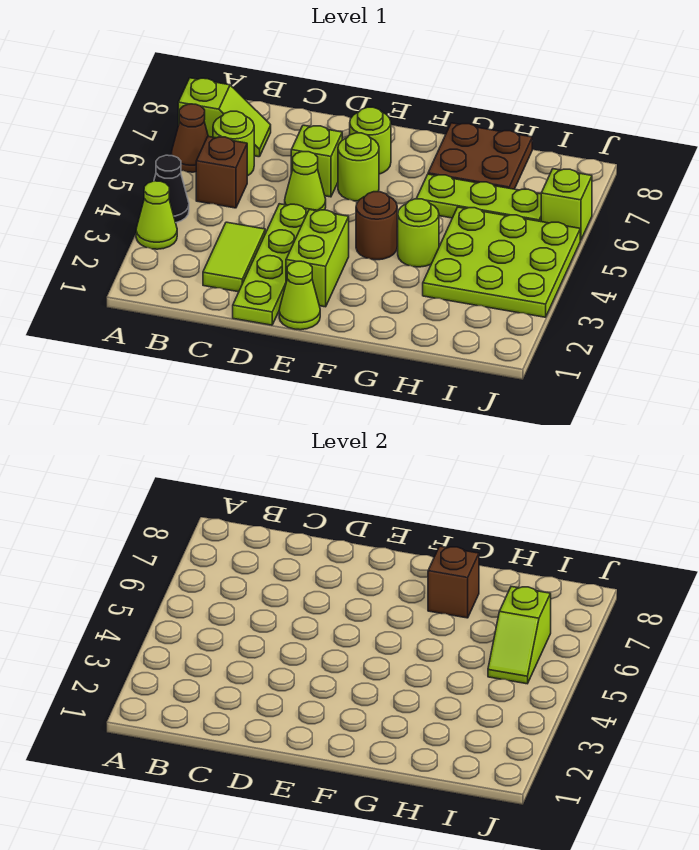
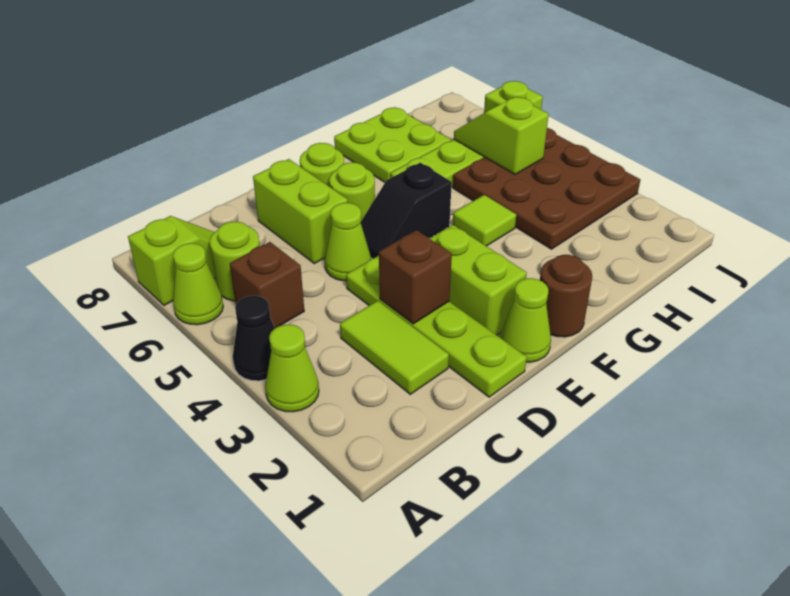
brown 1x1 cone [171,104,208,172] -> lime 1x1 cone [173,243,223,325]
lime 1x1 brick [291,125,342,197] -> lime 1x2 brick [253,159,348,264]
none -> black 1x2 slope [361,163,452,259]
brown 1x1 round brick [356,192,397,260] -> brown 1x1 round brick moved to [540,255,592,337]
lime 1x1 round brick [397,199,439,267] -> lime 1x1 tile [453,195,516,246]
brown 2x2 plate [428,123,532,189] -> lime 2x2 plate [334,107,451,182]
brown 1x1 brick [428,546,479,618] -> brown 1x1 brick moved to [379,230,452,324]
lime 3x3 plate [423,207,580,317] -> brown 3x3 plate [453,128,640,249]
lime 1x2 slope [488,587,551,684] -> lime 1x2 slope turned to [454,97,549,174]

